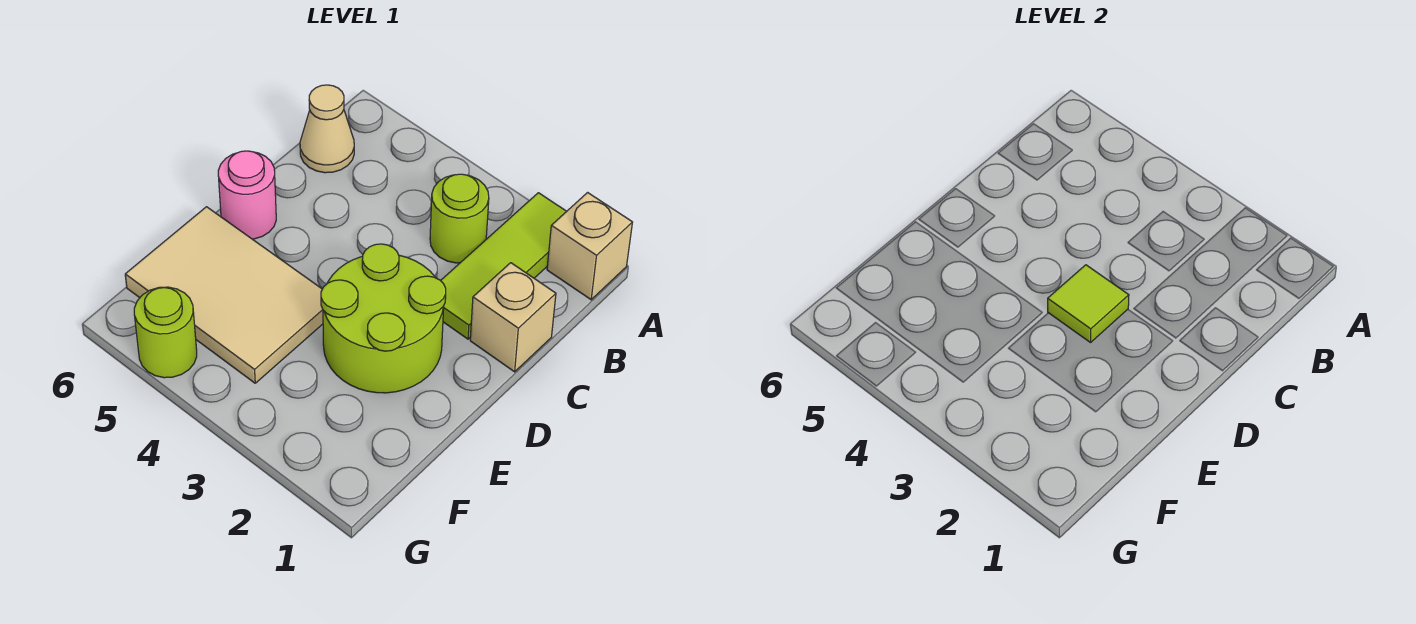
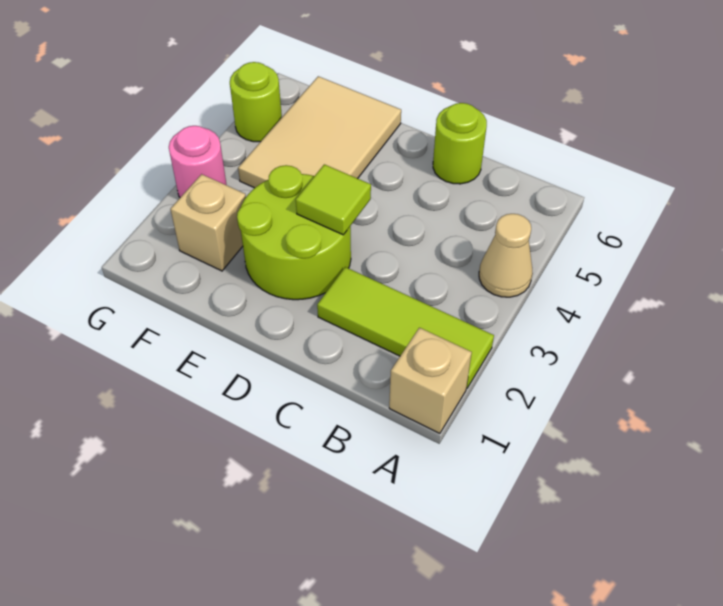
lime 1x1 round brick [430,174,489,263] -> lime 1x1 round brick moved to [433,103,487,184]
tan 1x1 cone [300,85,354,173] -> tan 1x1 cone moved to [479,214,533,297]
tan 1x1 brick [470,263,556,372] -> tan 1x1 brick moved to [171,174,246,271]
pink 1x1 round brick [218,151,276,239] -> pink 1x1 round brick moved to [169,126,227,197]

